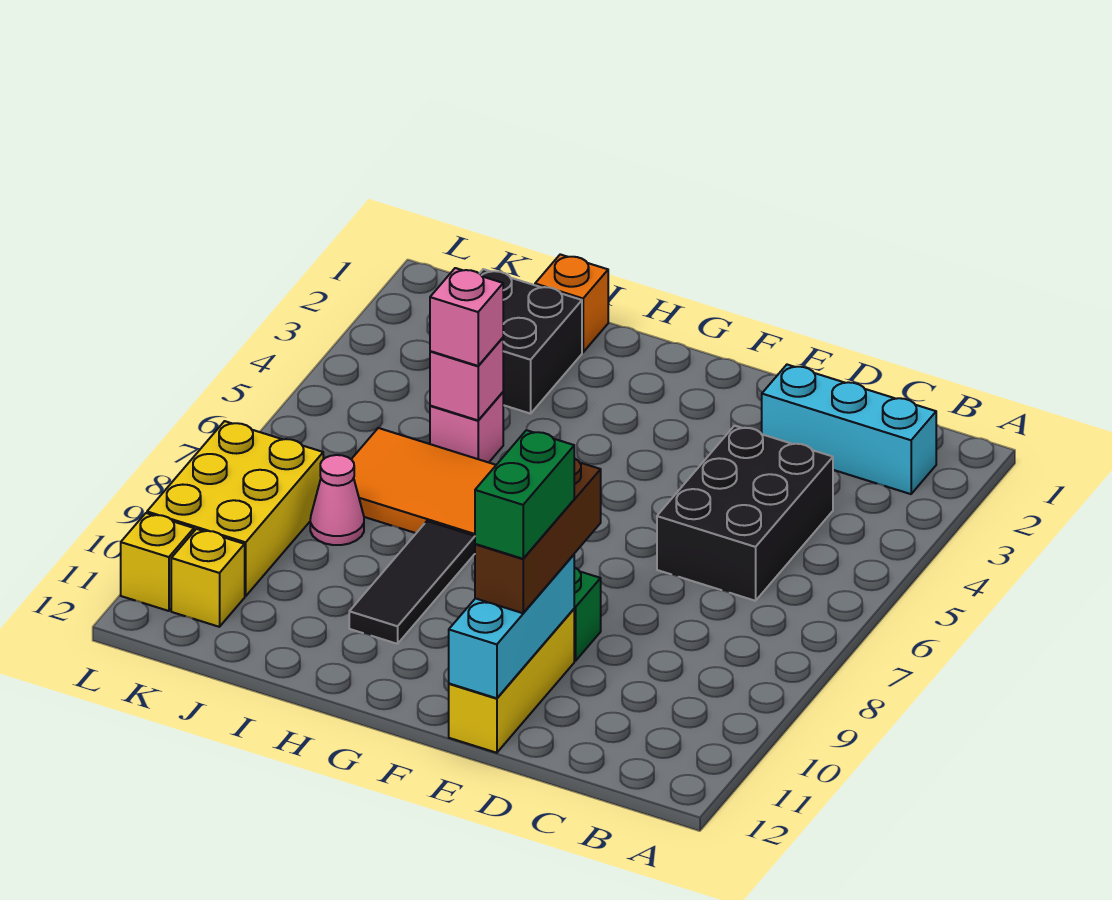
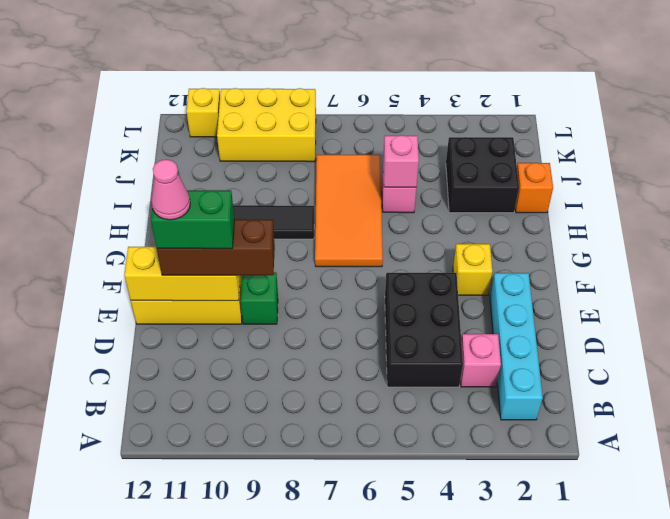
cyan 1x3 brick [762,365,936,494] -> cyan 1x4 brick [490,273,543,420]
black 2x3 brick [657,426,833,601] -> black 2x3 brick turned to [385,273,463,387]
cyan 1x3 brick [449,555,574,698] -> yellow 1x3 brick [124,247,240,301]
pink 1x1 brick [430,268,503,366] -> pink 1x1 brick moved to [460,334,501,387]
pink 1x1 cone [310,455,364,545] -> pink 1x1 cone moved to [152,159,190,220]
yellow 1x1 brick [171,529,245,627] -> yellow 1x1 brick moved to [453,244,492,295]

